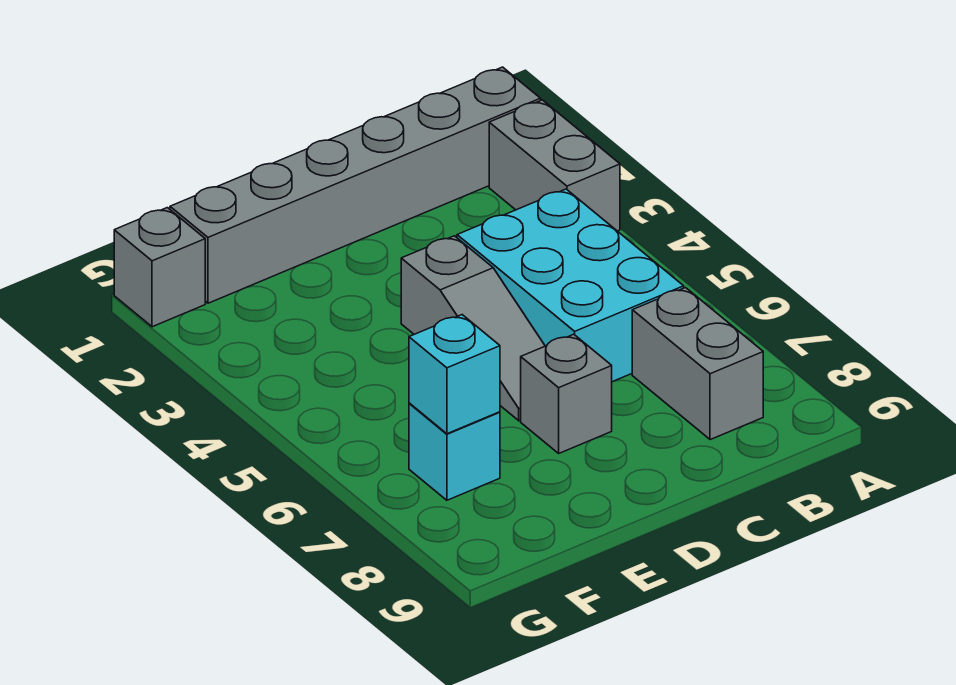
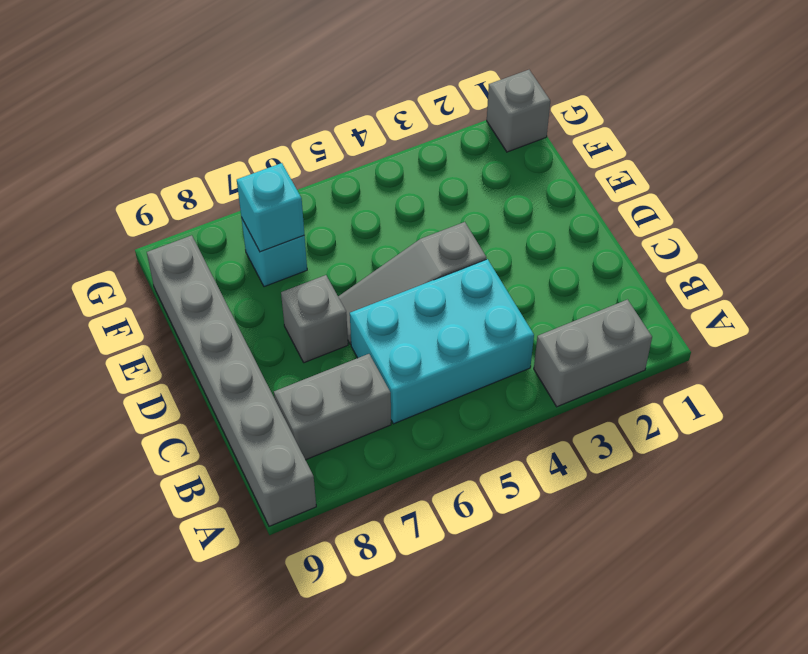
grey 1x6 brick [170,67,541,303] -> grey 1x6 brick moved to [147,235,316,526]

